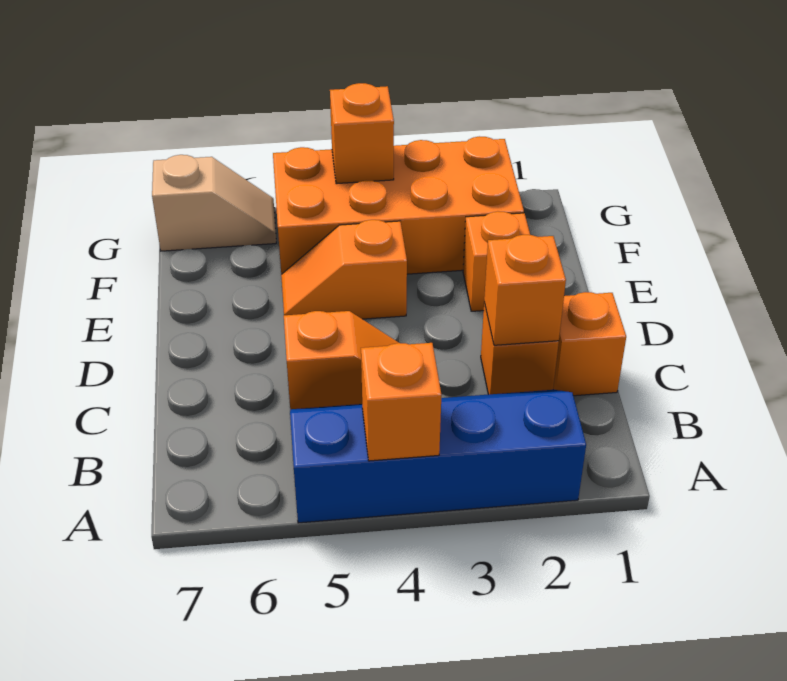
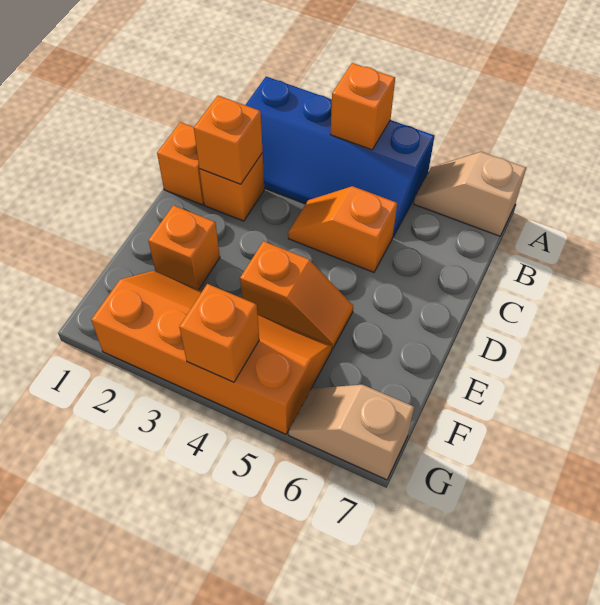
none -> tan 1x2 slope [414,152,526,236]
orange 2x4 brick [273,136,524,275] -> orange 2x4 slope [91,271,332,434]

